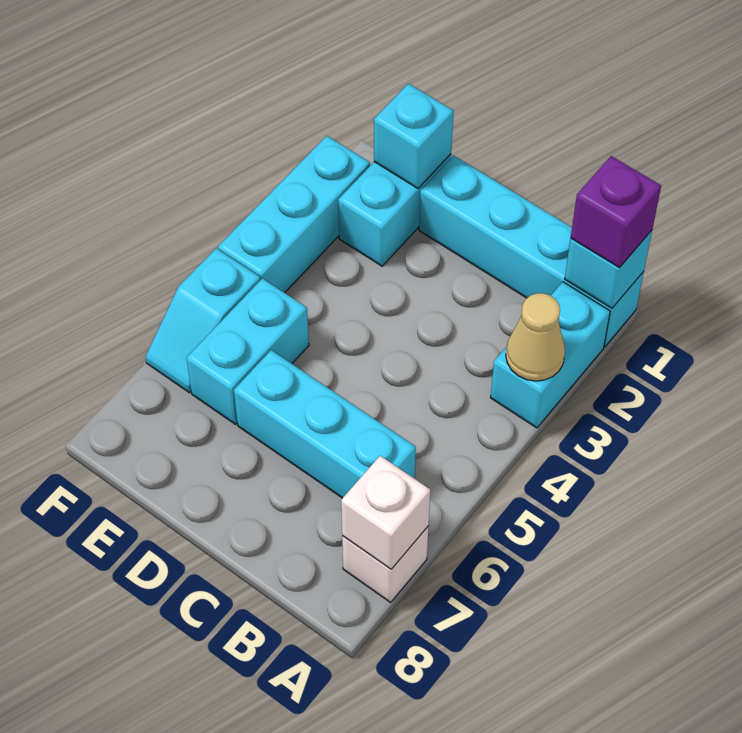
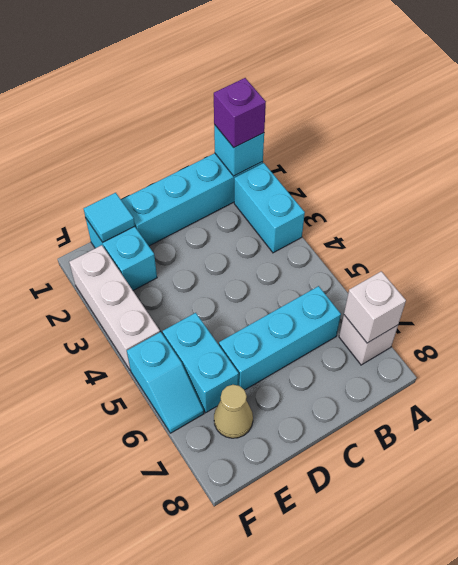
tan 1x1 cone [506,293,565,381] -> tan 1x1 cone moved to [214,385,253,438]
cyan 1x1 brick [374,84,454,188] -> cyan 1x1 tile [84,193,135,242]
cyan 1x3 brick [218,136,370,293] -> white 1x3 brick [69,245,160,370]

